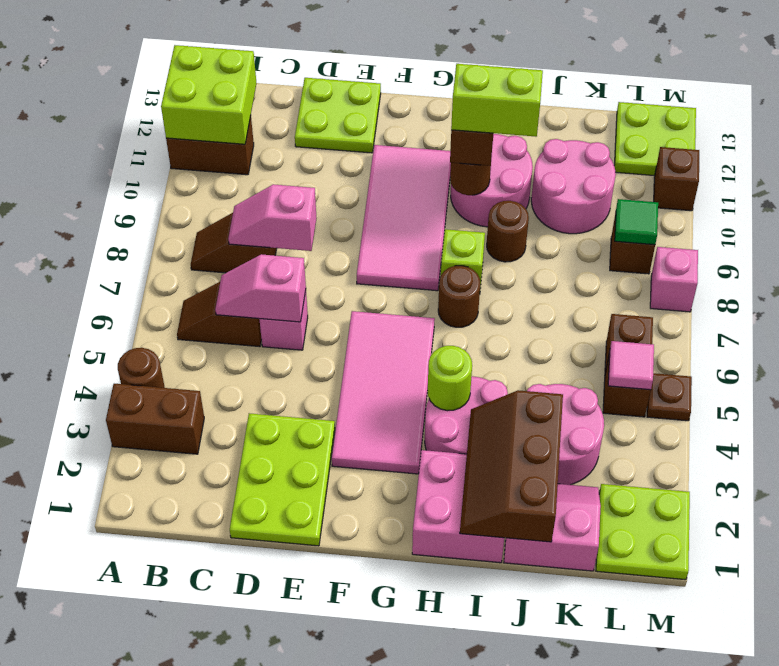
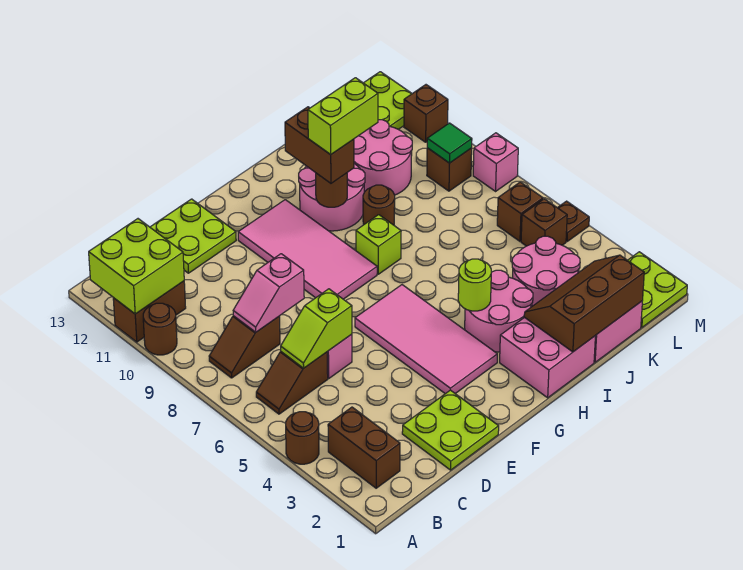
brown 1x2 brick [106,384,204,454] -> brown 1x2 brick turned to [328,407,400,488]
pink 1x2 slope [215,254,306,322] -> lime 1x2 slope [281,289,352,368]
lime 2x3 plate [230,413,335,546] -> lime 2x2 plate [402,390,499,470]
brown 1x1 round brick [438,266,480,327] -> brown 1x1 round brick moved to [143,303,177,355]
brown 2x3 slope [460,390,563,542] -> brown 2x3 slope turned to [524,255,644,352]
pink 1x1 tile [608,341,654,390] -> none

